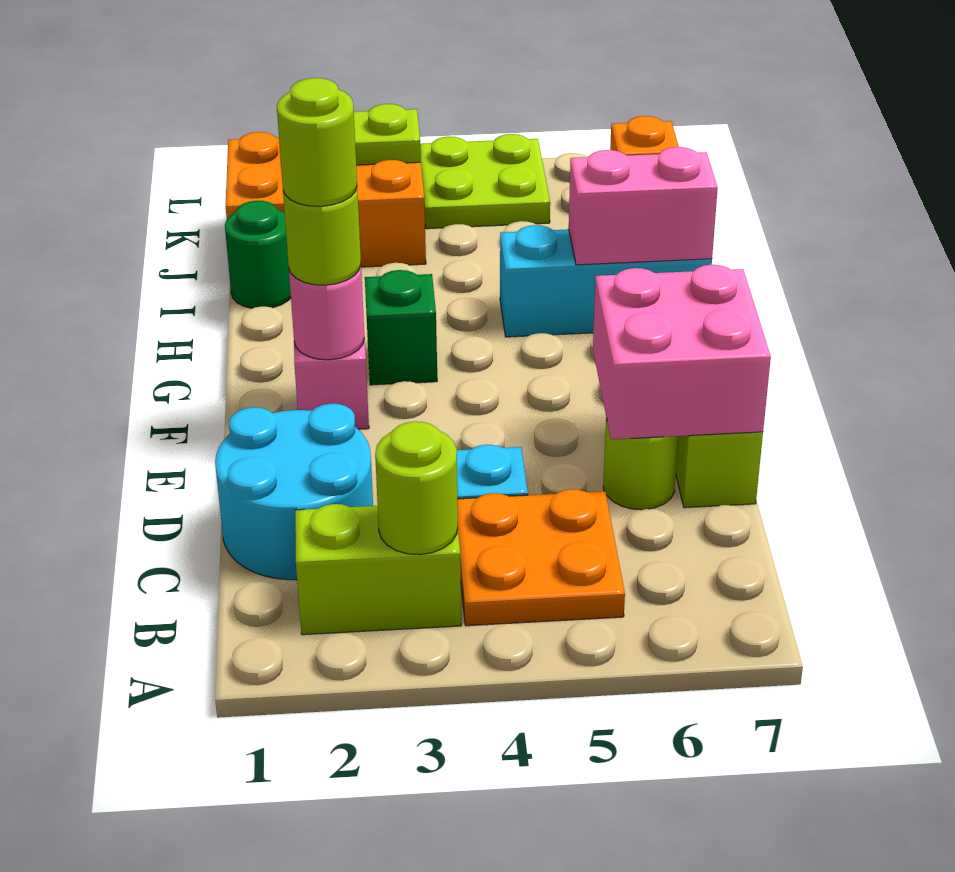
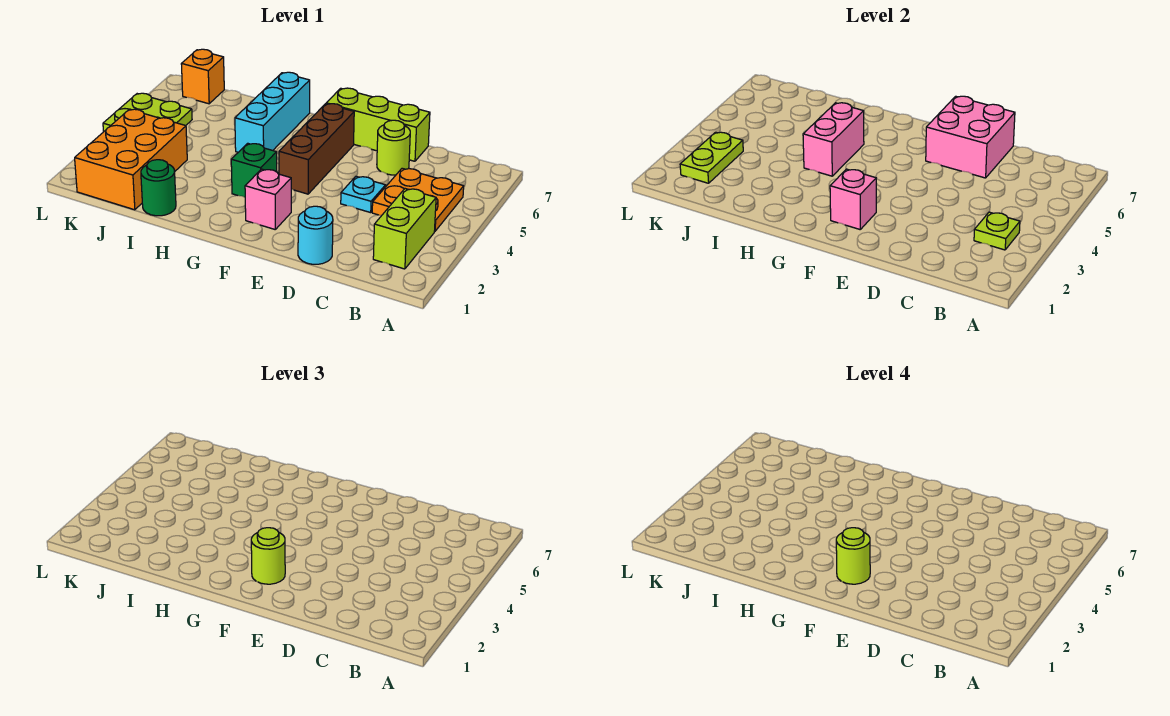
lime 1x1 round brick [375,421,458,555] -> lime 1x1 plate [974,212,1020,250]
cyan 2x2 round brick [215,404,373,580] -> cyan 1x1 round brick [298,206,333,264]
pink 1x1 round brick [289,266,364,360] -> pink 1x1 brick [830,169,876,229]
none -> brown 1x3 brick [279,104,354,194]
pink 1x2 brick [569,147,718,265] -> pink 1x2 brick moved to [803,103,864,176]

